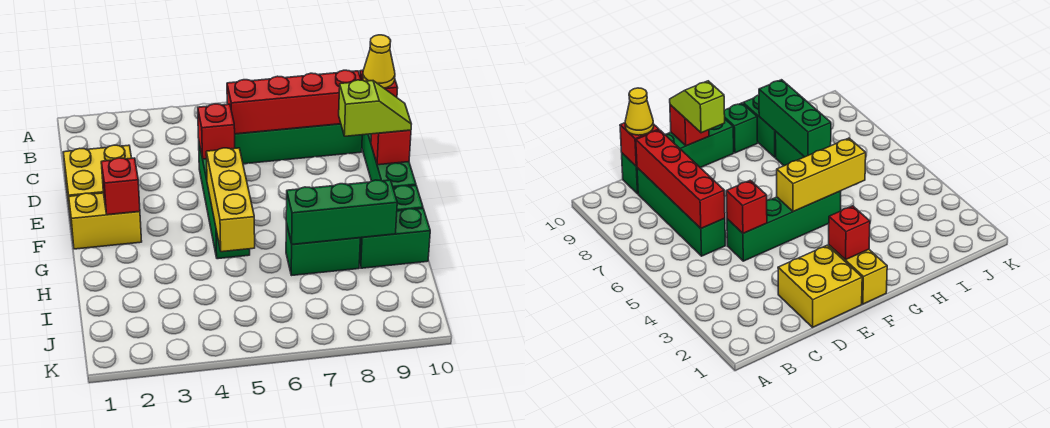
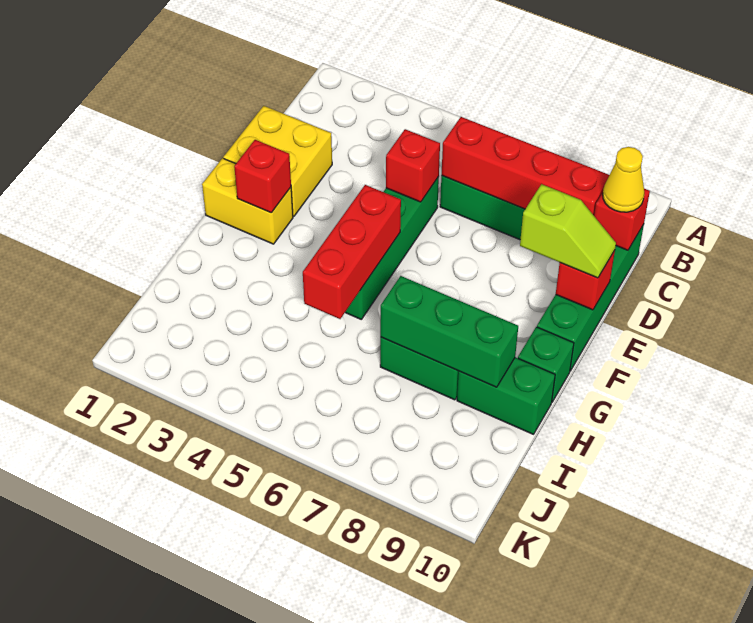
yellow 1x3 brick [206,148,255,252] -> red 1x3 brick [303,185,401,319]

